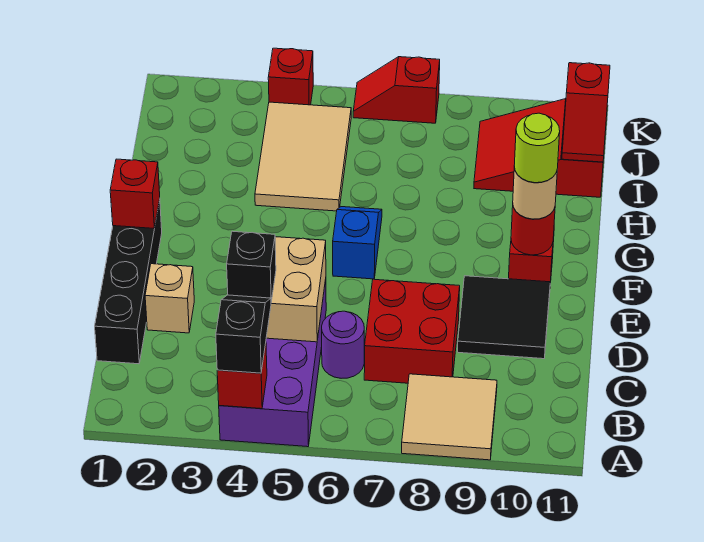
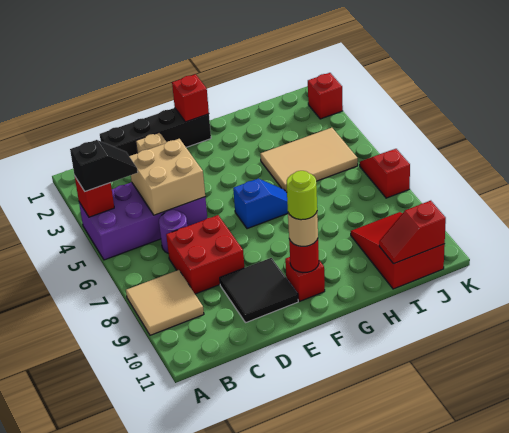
black 1x1 brick [227,231,276,301] -> none
red 1x1 brick [268,48,313,105] -> red 1x1 brick moved to [308,73,343,119]

